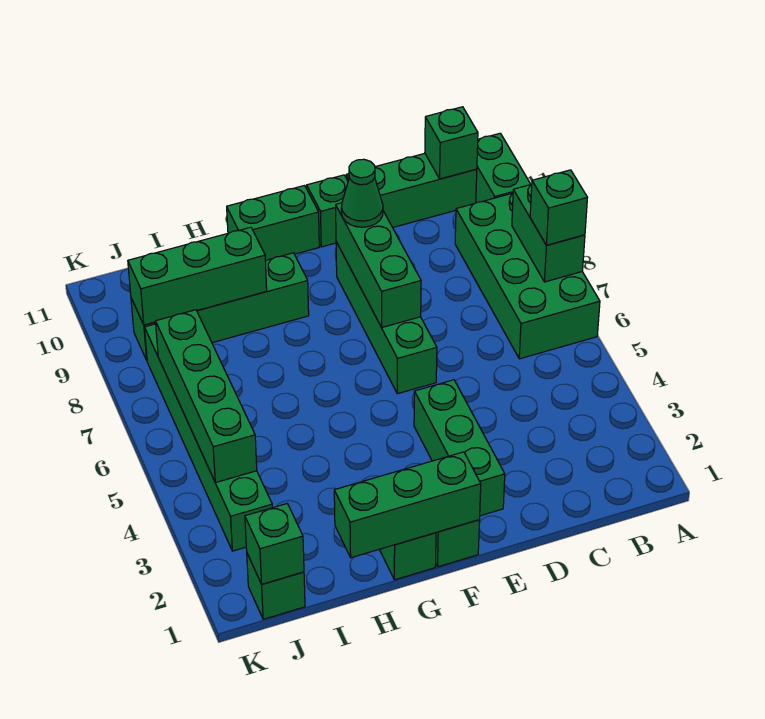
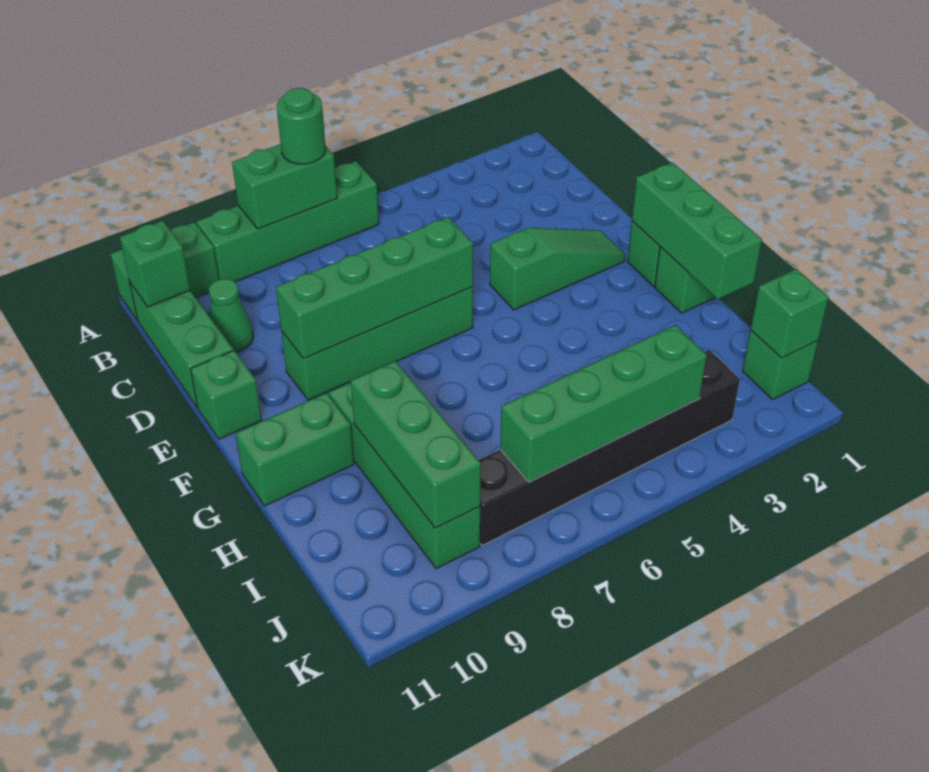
green 2x4 brick [455,193,600,359] -> green 1x4 brick [197,161,379,282]
green 1x1 brick [530,170,587,245] -> green 1x1 round brick [277,88,326,164]
green 1x3 brick [414,380,505,516] -> green 1x3 slope [490,228,625,310]
green 1x3 brick [336,203,421,327] -> green 1x4 brick [276,217,473,359]
green 1x1 cone [341,159,383,227] -> green 1x1 cone moved to [209,279,253,352]
green 1x2 brick [227,186,319,260] -> green 1x2 brick turned to [236,393,354,506]
green 1x6 brick [145,324,272,551] -> black 1x6 brick [479,350,740,546]

